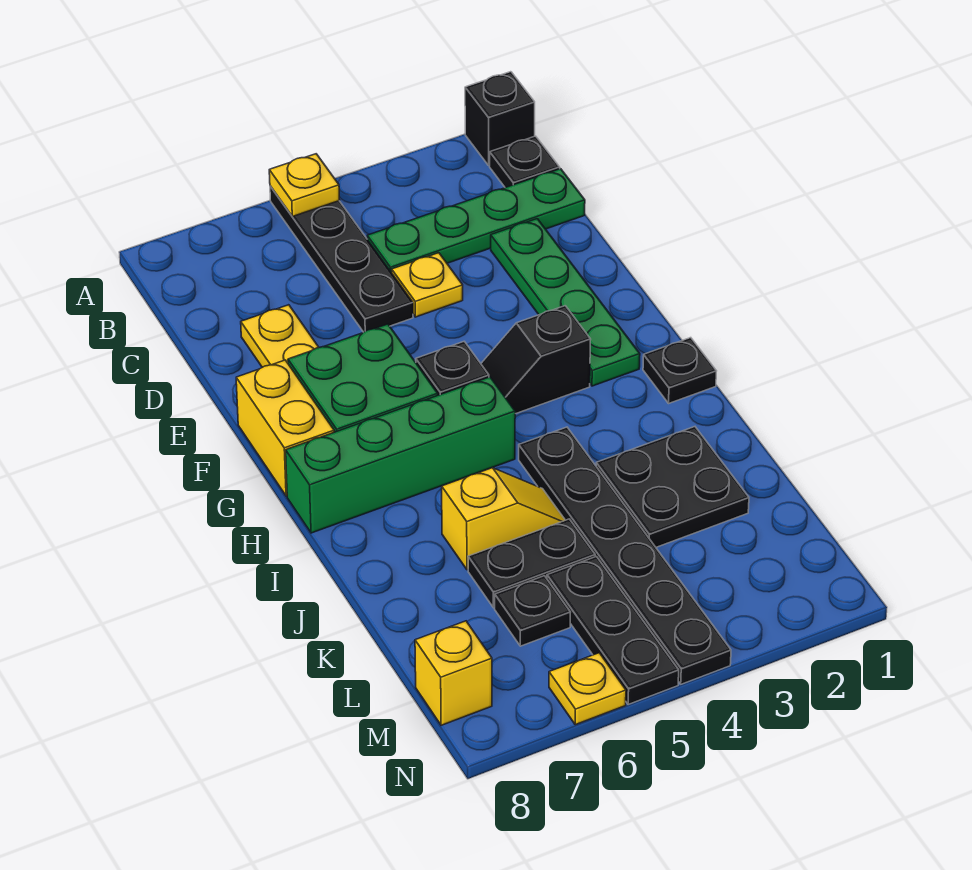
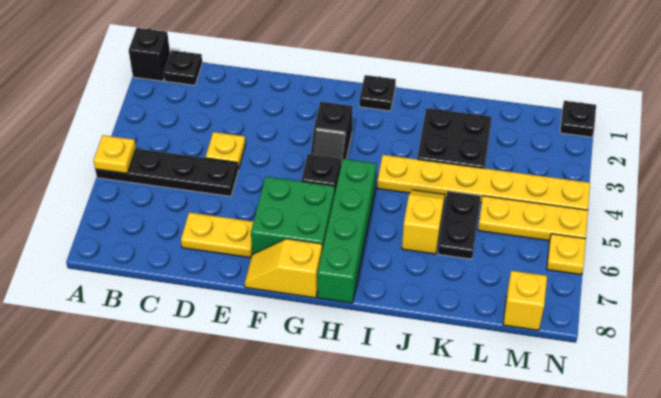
green 1x4 plate [367,169,585,273] -> none
green 1x4 plate [491,219,640,386] -> none
yellow 1x2 brick [236,360,334,496] -> yellow 1x2 slope [245,239,322,298]
black 1x6 plate [519,427,731,684] -> yellow 1x6 plate [377,155,590,210]
black 1x3 plate [547,557,679,705] -> yellow 1x3 plate [478,196,588,241]
black 1x1 plate [495,576,570,646] -> black 1x1 plate moved to [560,101,596,137]

